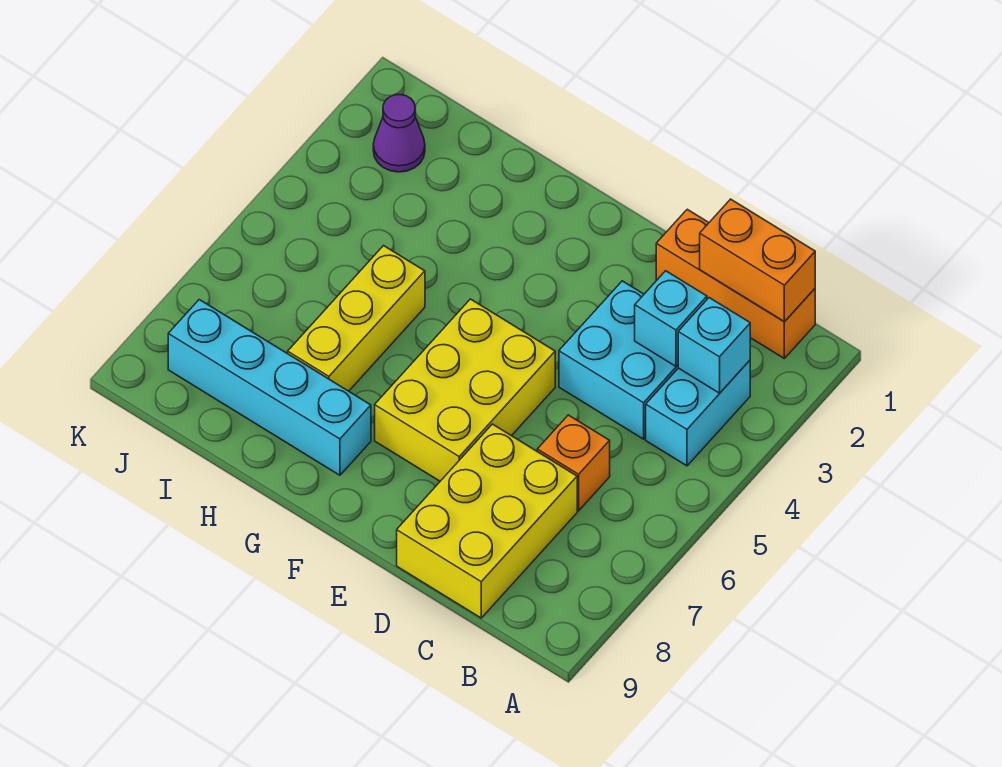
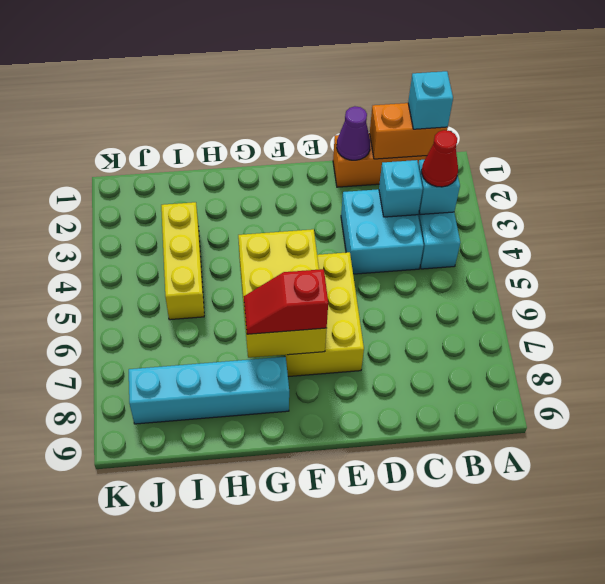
none -> cyan 1x1 brick [408,71,453,129]
none -> red 1x1 cone [422,130,458,187]
orange 1x1 brick [537,415,610,511] -> none
yellow 2x3 brick [397,424,577,618] -> yellow 2x3 brick moved to [238,229,327,358]
none -> red 1x2 slope [244,269,328,334]
yellow 1x3 brick [288,246,425,391] -> yellow 1x3 brick moved to [161,202,204,320]
purple 1x1 cone [373,95,425,172] -> purple 1x1 cone moved to [337,106,371,160]

